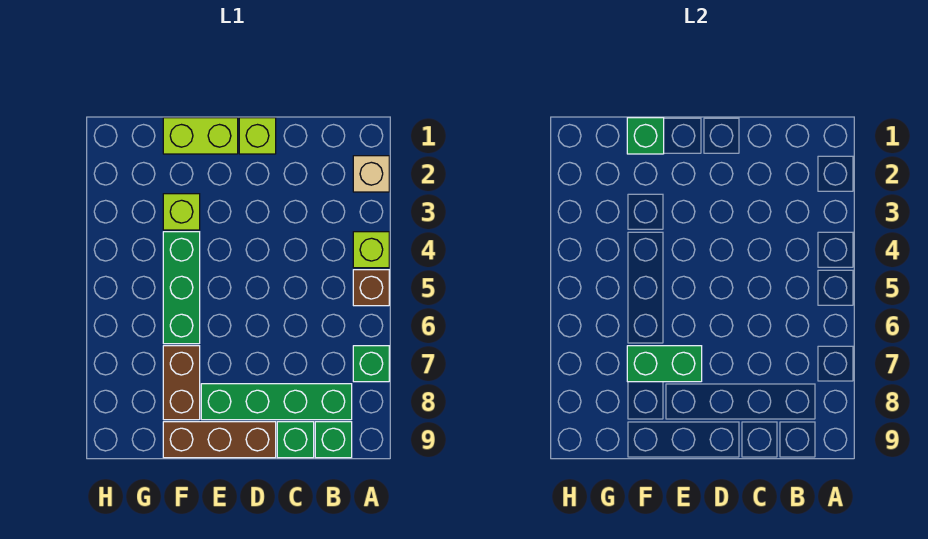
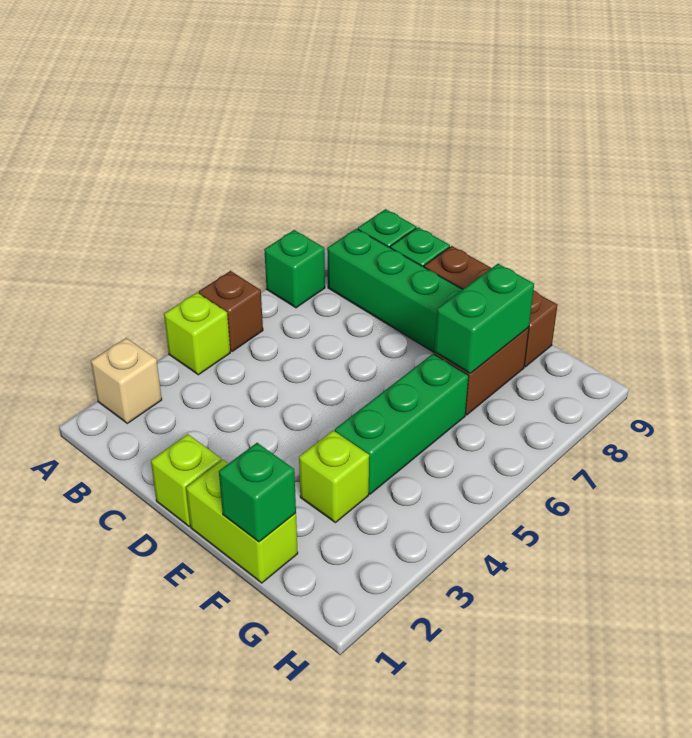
green 1x2 brick [627,346,702,382] -> green 1x2 brick turned to [435,264,534,374]

